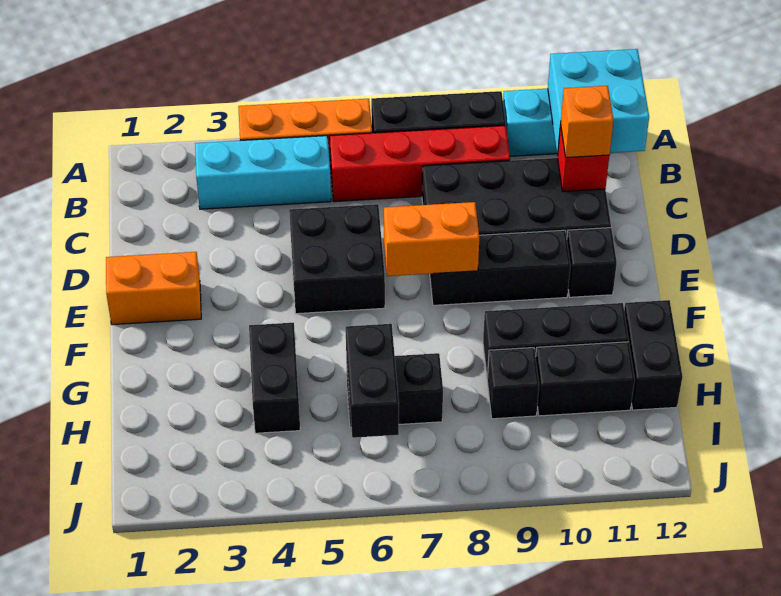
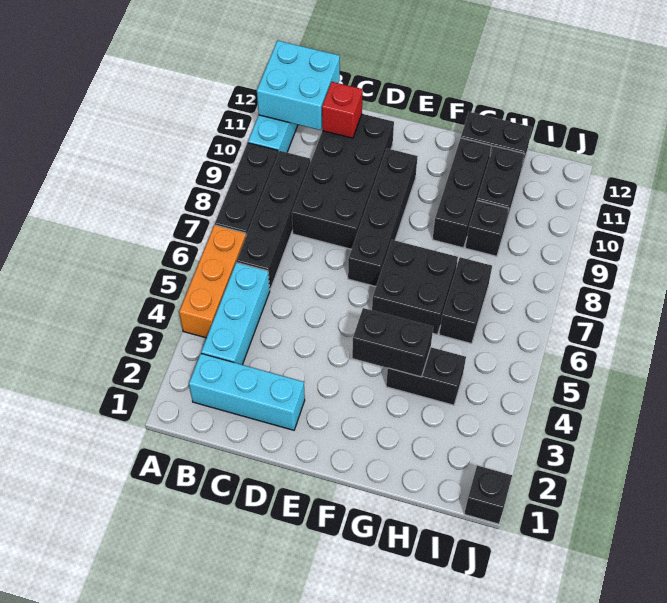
none -> cyan 1x3 brick [189,354,305,430]
red 1x4 brick [330,126,510,202] -> black 1x4 brick [237,151,310,289]
orange 1x1 brick [561,86,613,158] -> none
black 2x2 brick [289,204,385,314] -> black 2x2 brick moved to [372,240,458,334]
orange 1x2 brick [106,252,201,325] -> none
orange 1x2 brick [384,202,479,276] -> none
black 1x3 brick [430,230,570,305] -> black 1x4 brick [348,149,418,286]
black 1x1 brick [567,228,617,297] -> black 1x1 brick moved to [464,466,512,524]
black 1x2 brick [346,324,399,438] -> black 1x2 brick moved to [352,308,433,377]

